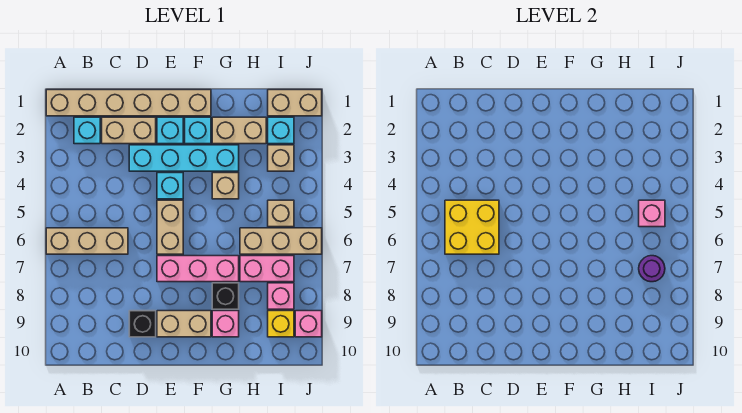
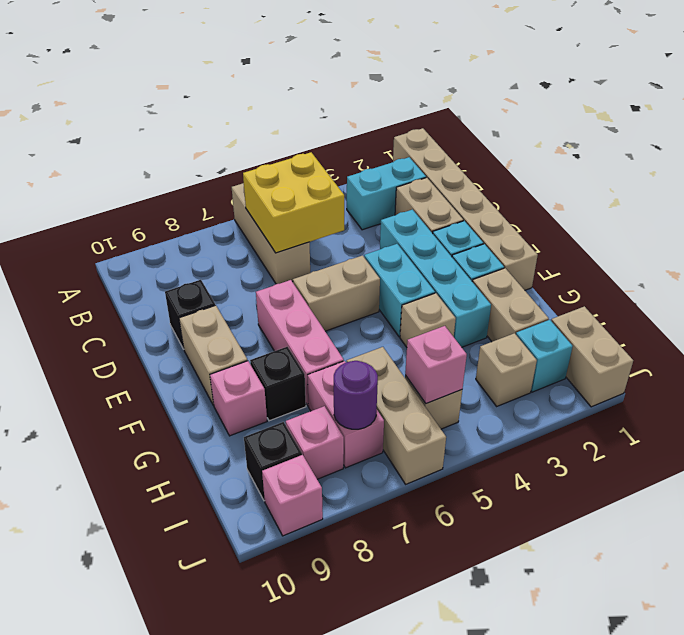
cyan 1x1 brick [74,117,100,144] -> cyan 1x2 brick [347,157,426,230]
cyan 1x1 brick [157,173,183,199] -> cyan 1x2 brick [364,244,435,337]
yellow 1x1 brick [268,311,294,337] -> black 1x1 brick [244,422,302,501]

